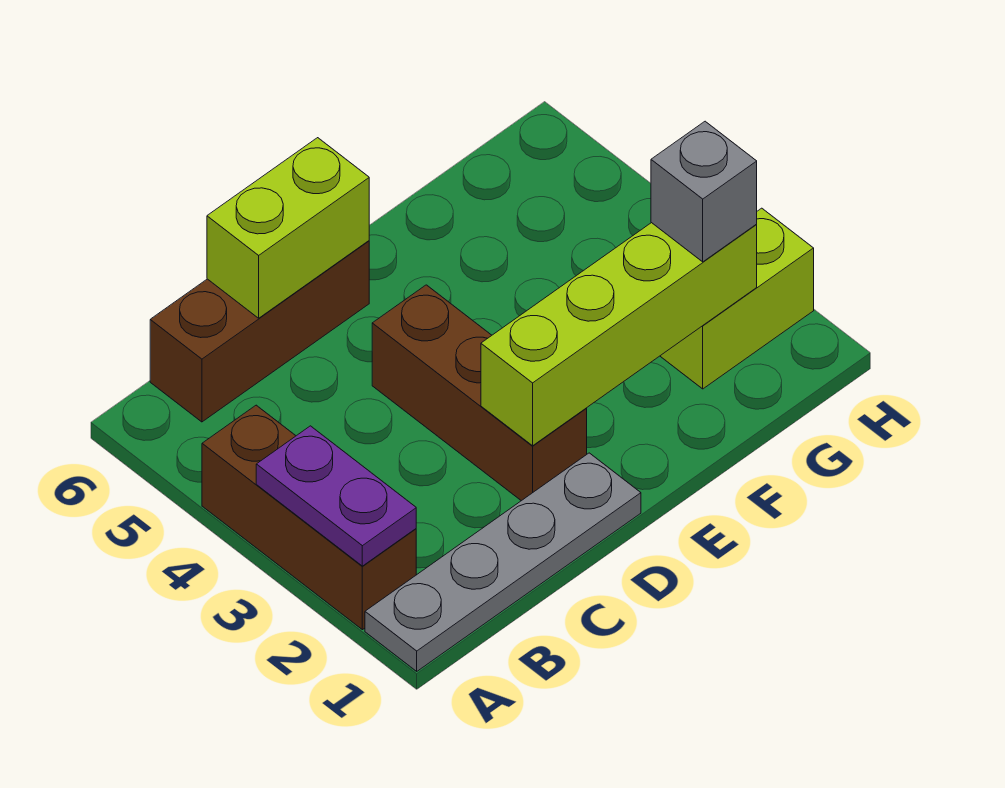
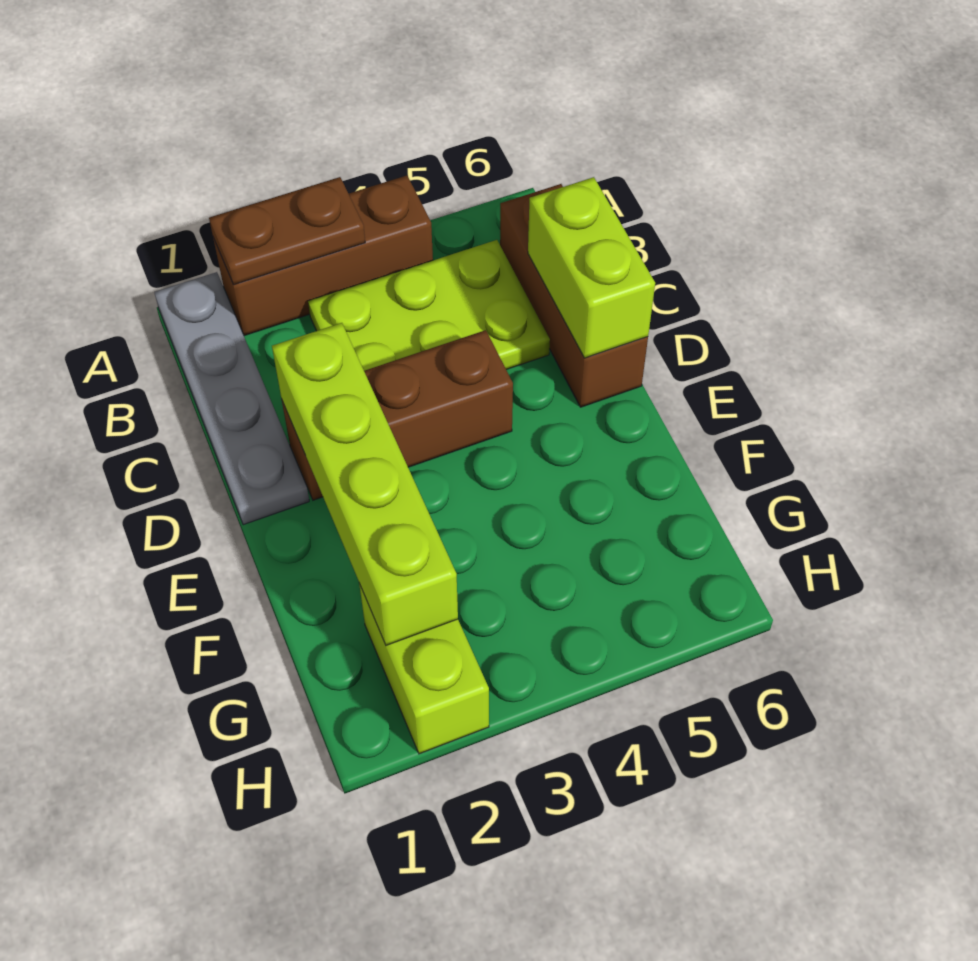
purple 1x2 plate [256,426,416,566] -> brown 1x2 plate [209,177,365,285]
none -> lime 2x3 plate [308,240,550,371]
grey 1x1 brick [651,121,757,262] -> none

